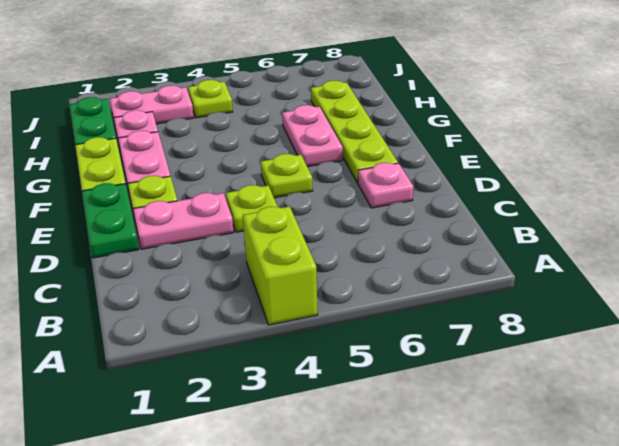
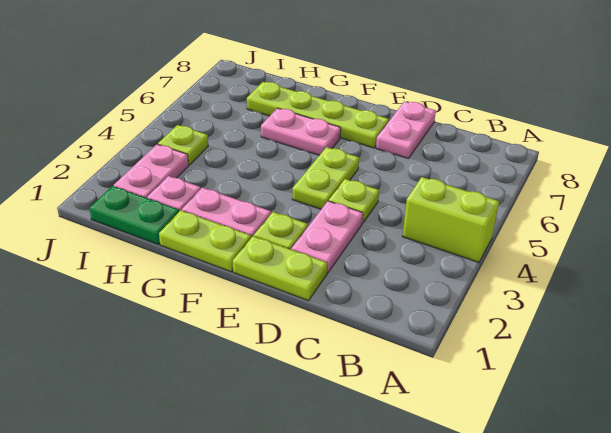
green 1x2 plate [82,183,139,258] -> lime 1x2 plate [233,236,327,301]
pink 1x1 plate [358,163,413,208] -> pink 1x2 plate [376,102,436,159]
lime 1x1 plate [261,154,313,198] -> lime 1x2 plate [292,147,359,209]

